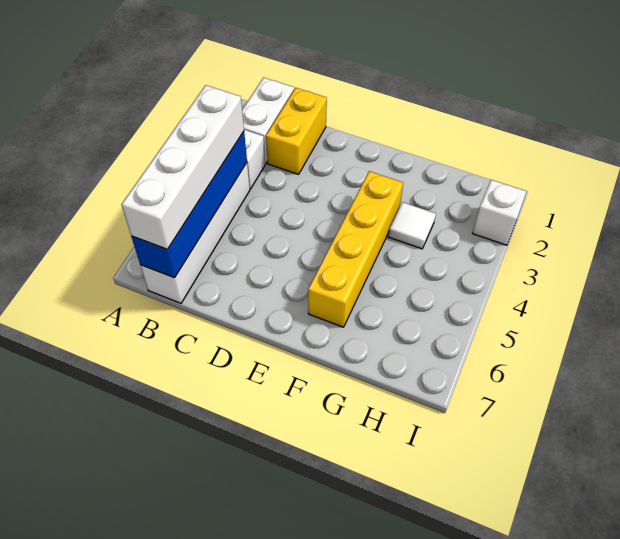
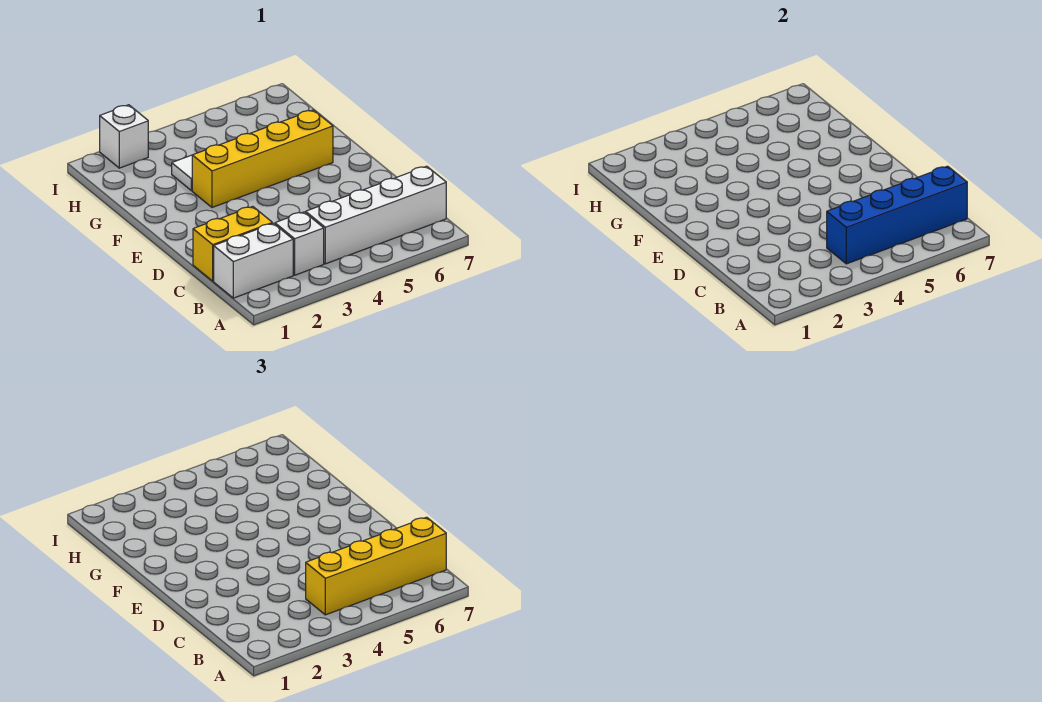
white 1x4 brick [122,85,244,249] -> yellow 1x4 brick [306,517,446,615]

